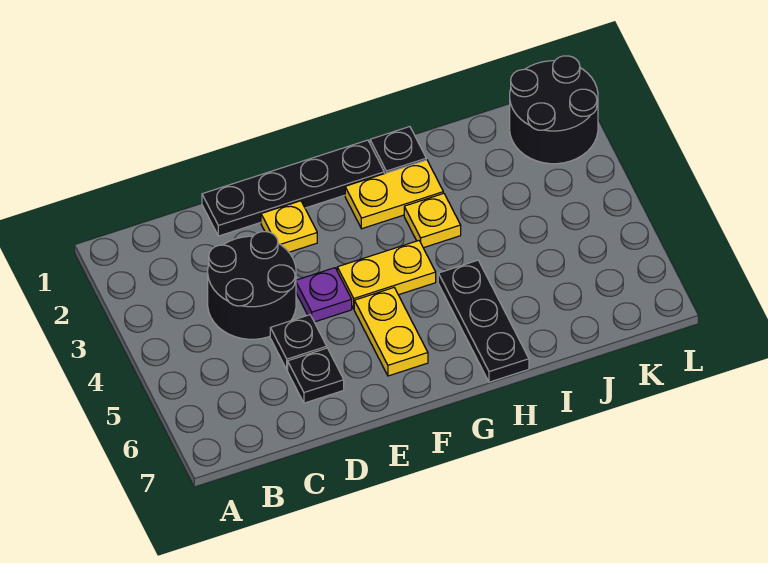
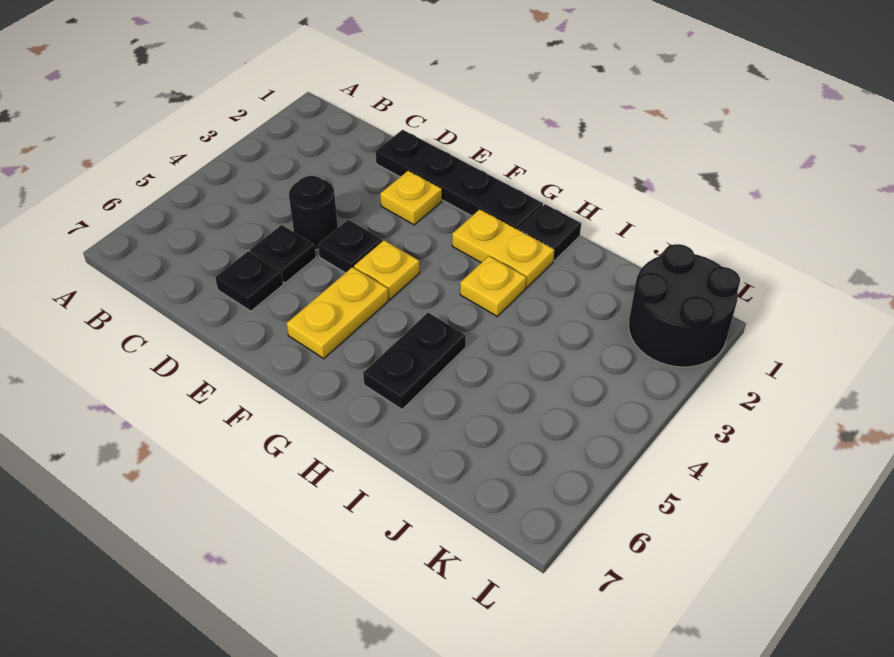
black 2x2 round brick [208,232,296,339] -> black 1x1 round brick [289,176,338,250]
purple 1x1 plate [296,268,352,322] -> black 1x1 plate [318,220,382,273]
yellow 1x2 plate [337,241,436,309] -> yellow 1x1 plate [354,240,419,300]
black 1x3 plate [438,260,529,382] -> black 1x2 plate [363,313,466,409]

